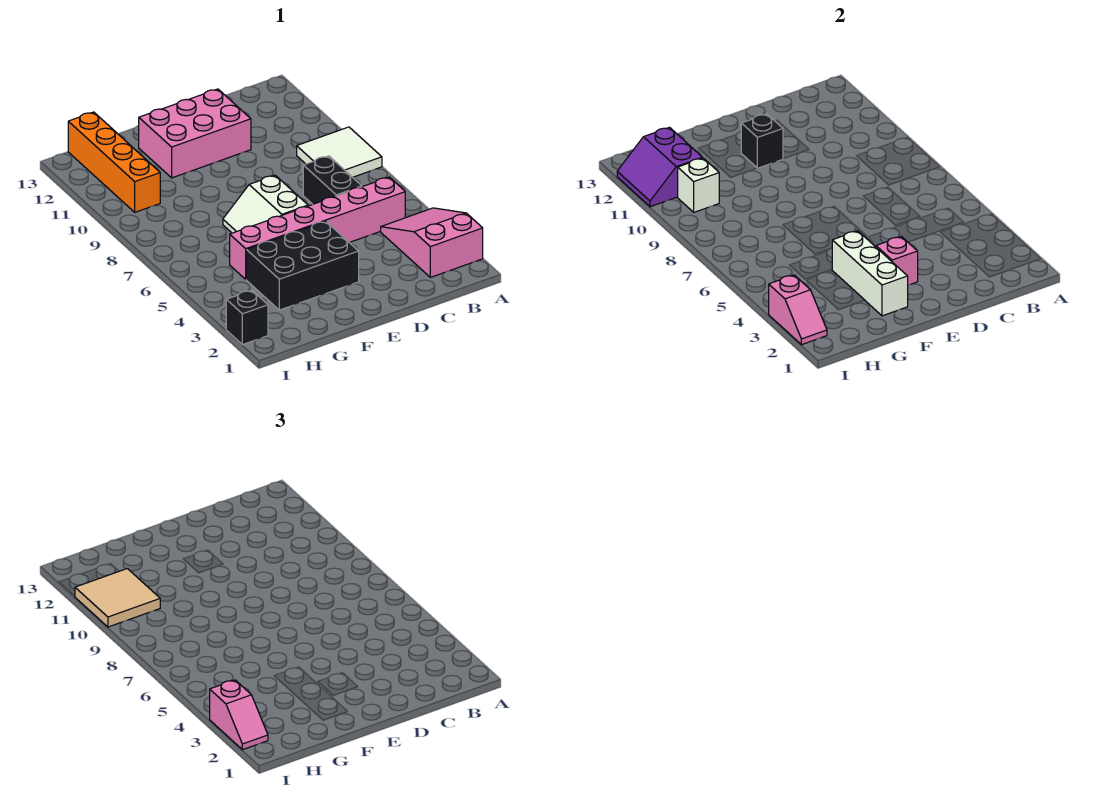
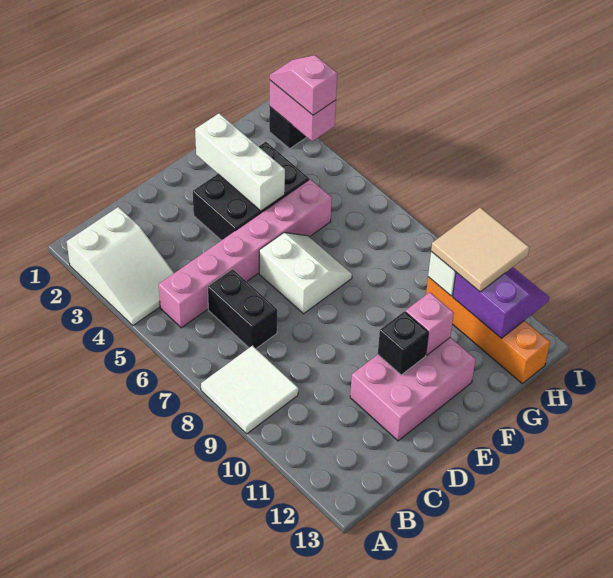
pink 2x3 slope [381,208,483,277] -> white 2x3 slope [67,207,174,325]
pink 1x1 brick [876,237,918,285] -> pink 1x1 brick moved to [405,292,454,355]
pink 1x2 slope [769,275,827,345] -> pink 1x2 brick [270,80,336,141]

